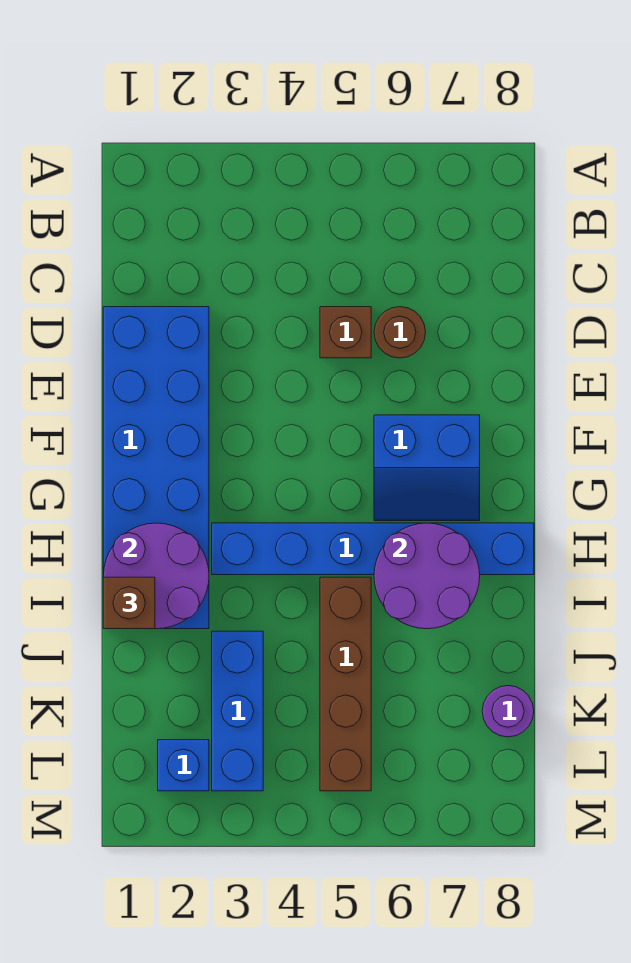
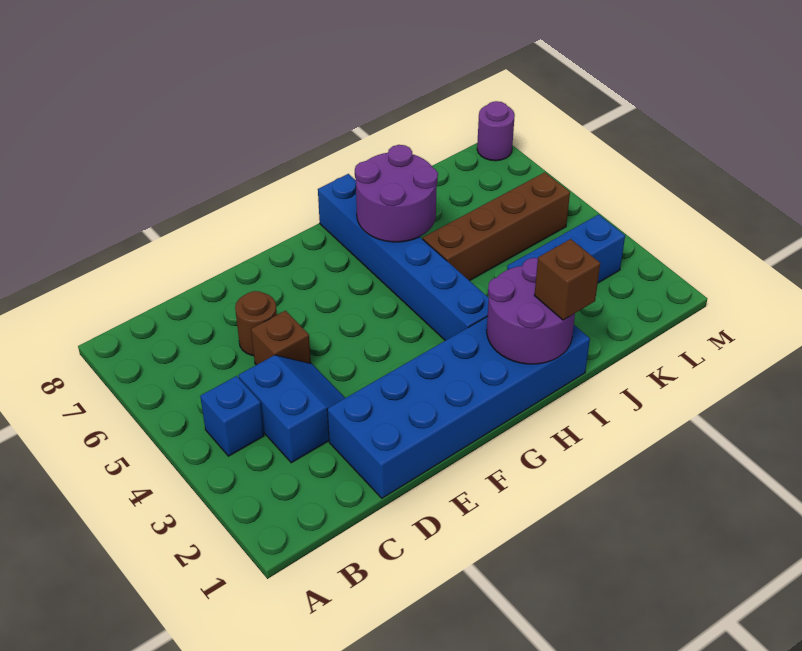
blue 2x2 slope [374,415,480,521] -> blue 2x2 slope moved to [238,355,345,463]
purple 1x1 round brick [482,686,534,737] -> purple 1x1 round brick moved to [477,101,515,161]
blue 1x1 brick [158,740,209,791] -> blue 1x1 brick moved to [200,376,264,456]

